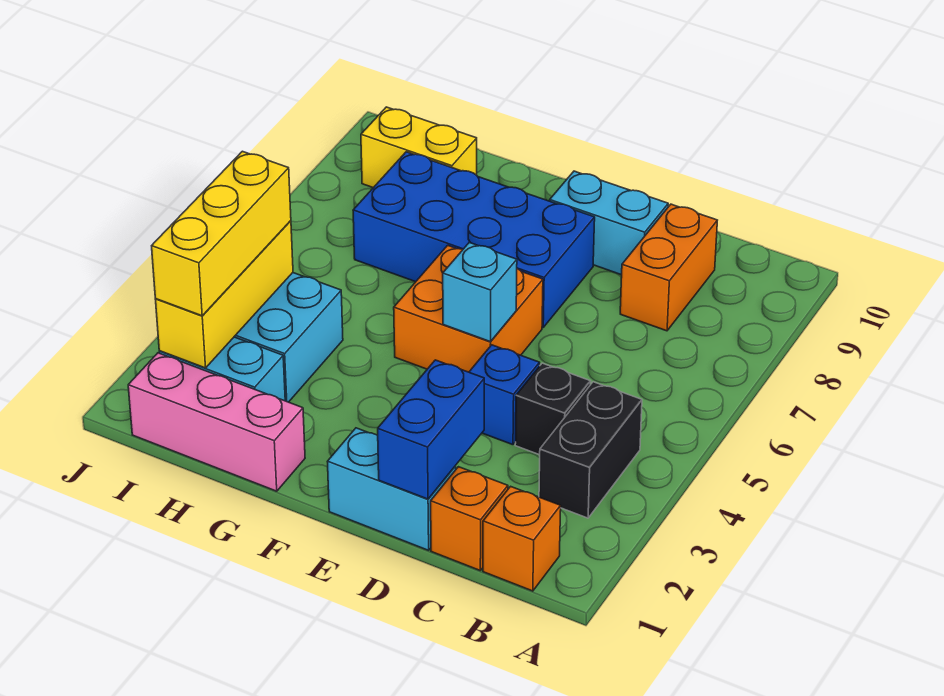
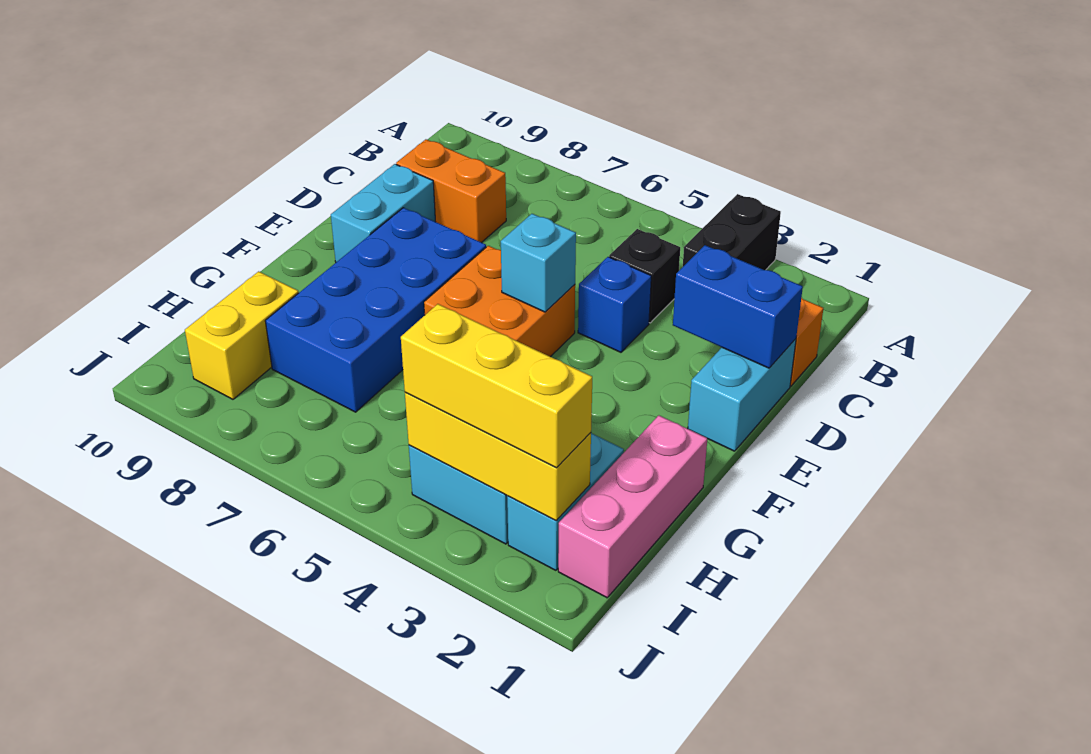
orange 1x1 brick [483,486,561,591] -> none
black 1x2 brick [539,382,642,518] -> black 1x2 brick turned to [683,194,781,270]

